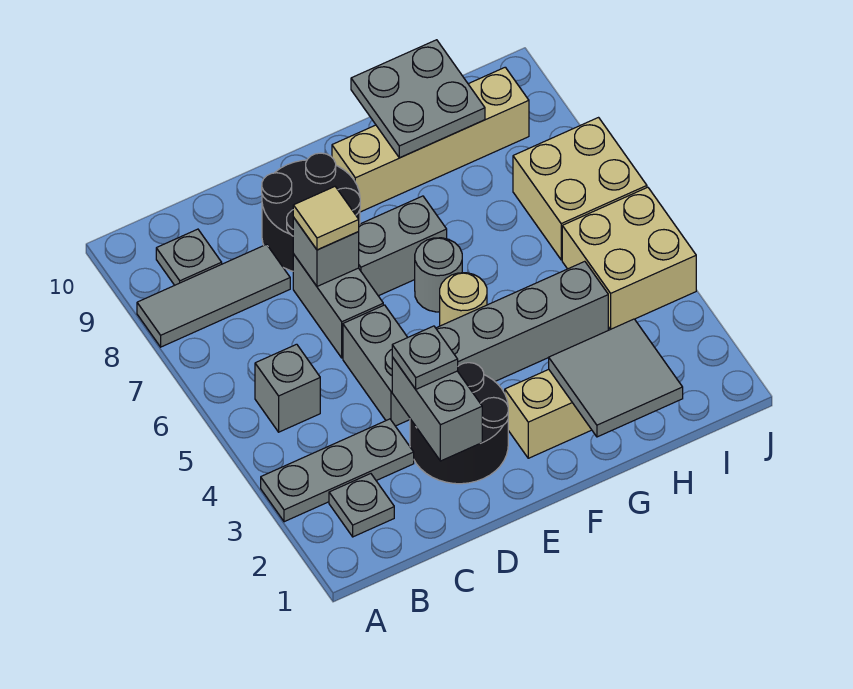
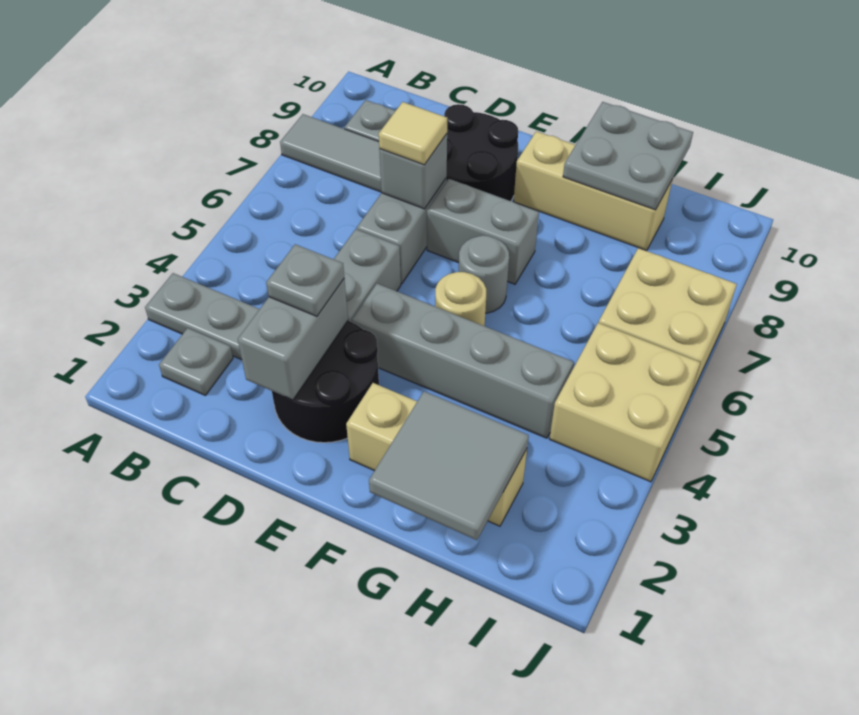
grey 1x1 brick [255,344,320,432] -> none
tan 1x4 brick [332,67,529,212] -> tan 1x3 brick [514,131,672,251]

